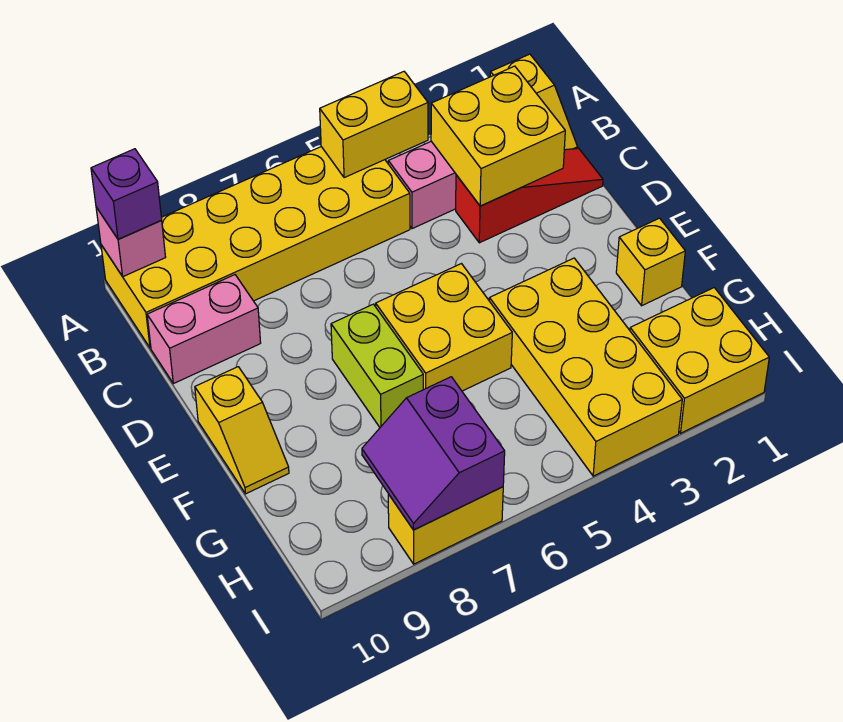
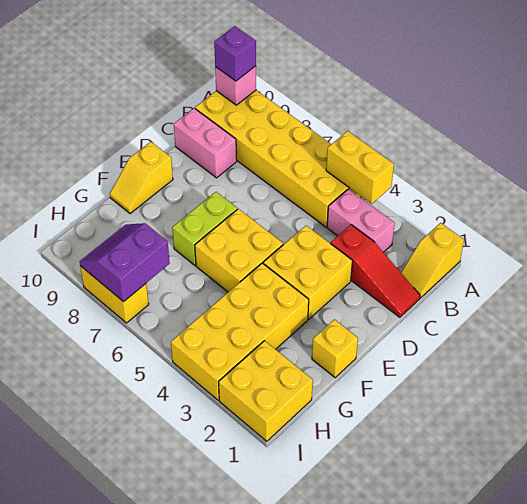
yellow 2x2 brick [431,66,565,206] -> yellow 2x2 brick moved to [263,226,352,319]

